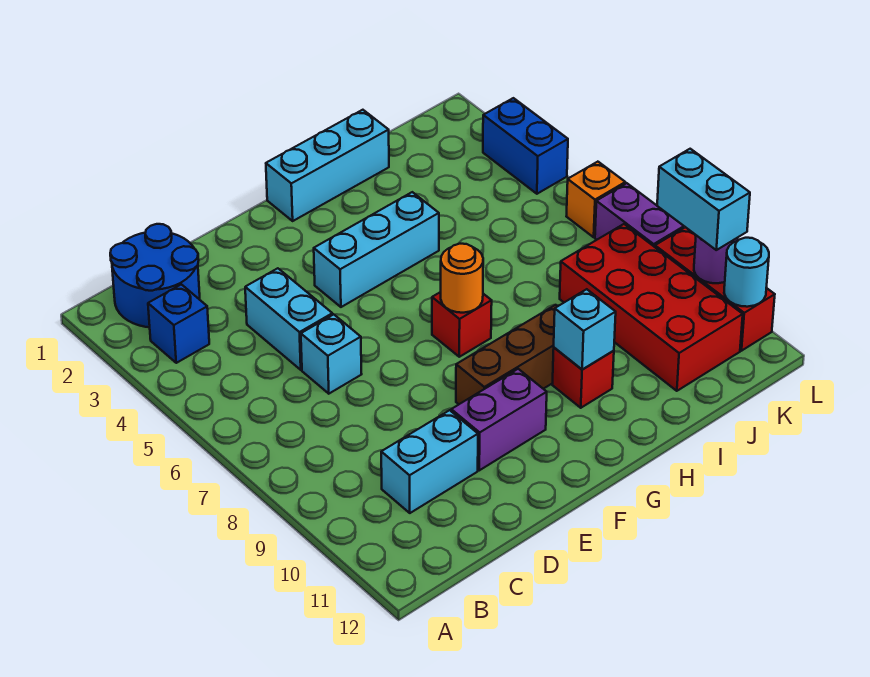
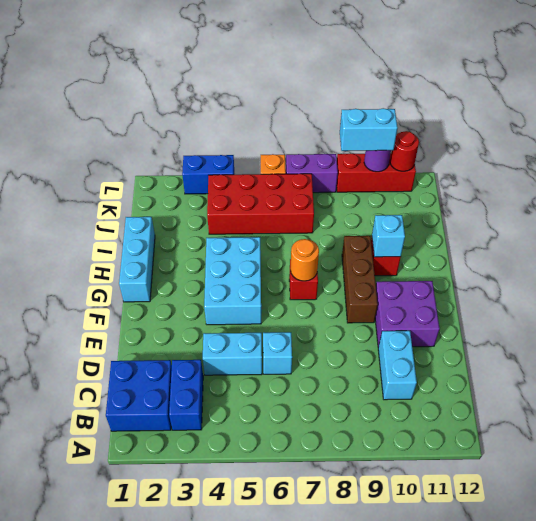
blue 2x2 round brick [110,224,200,327] -> blue 2x2 brick [106,360,172,431]
blue 1x1 brick [148,284,209,363] -> blue 1x2 brick [169,360,203,430]
purple 1x2 brick [451,369,547,470] -> purple 2x2 brick [375,281,440,347]
cyan 1x3 brick [314,192,439,307] -> cyan 2x3 brick [204,237,261,325]
red 2x4 brick [560,224,743,391] -> red 2x4 brick moved to [207,174,314,234]
cyan 1x1 round brick [724,238,769,307] -> red 1x1 round brick [390,131,419,171]

